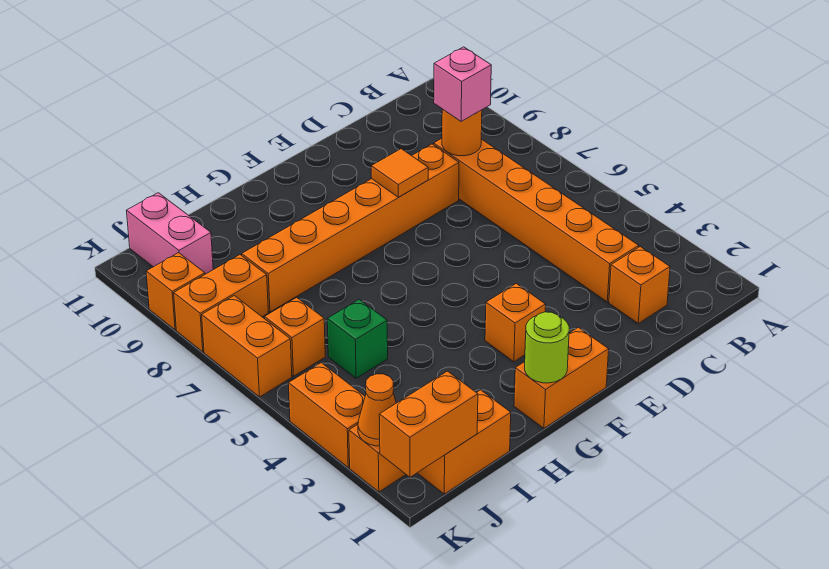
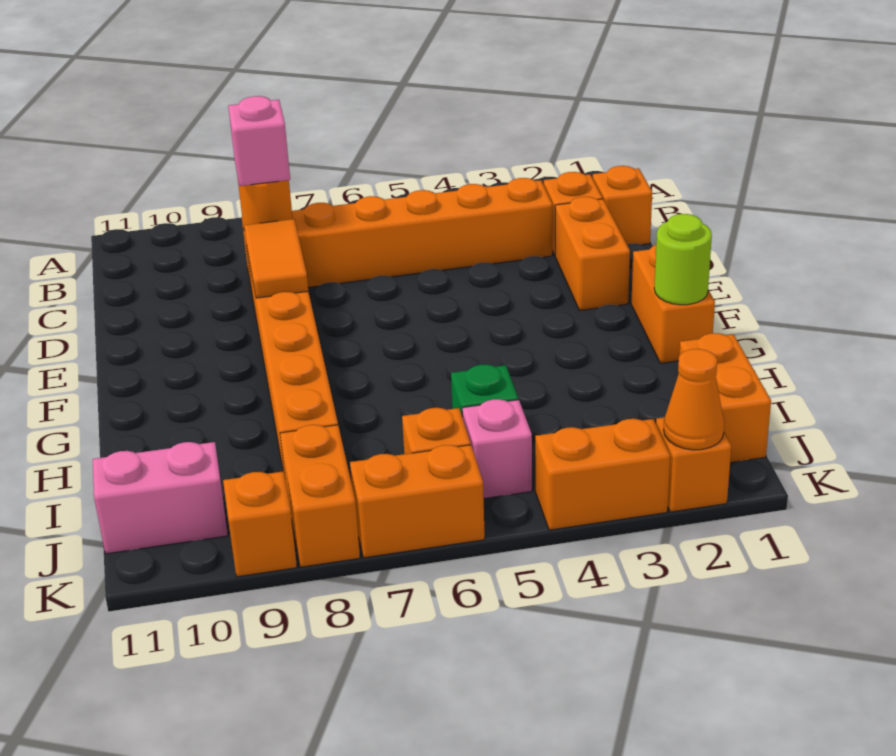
orange 1x1 tile [371,149,428,197] -> orange 1x2 tile [244,219,308,298]
orange 1x1 brick [485,283,546,362] -> orange 1x1 brick moved to [593,166,652,245]
orange 1x2 brick [379,371,478,477] -> orange 1x2 brick moved to [555,197,630,310]
none -> pink 1x1 brick [462,399,532,498]

